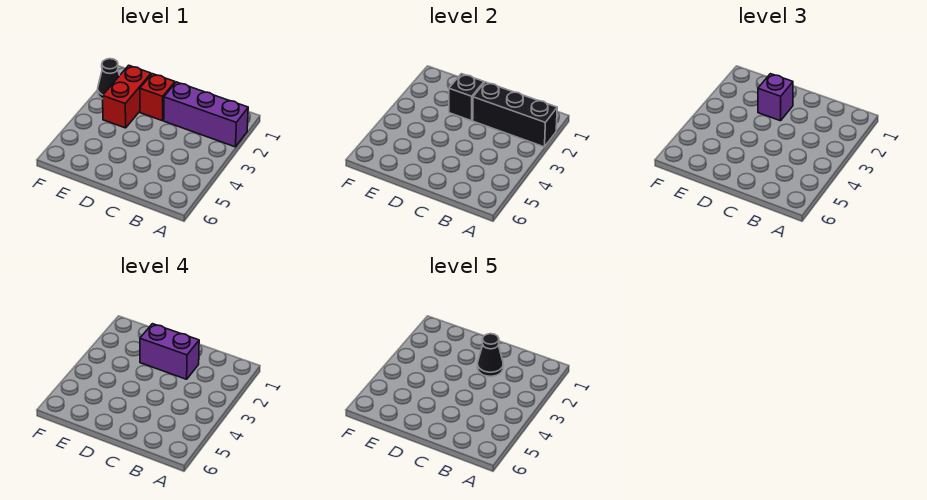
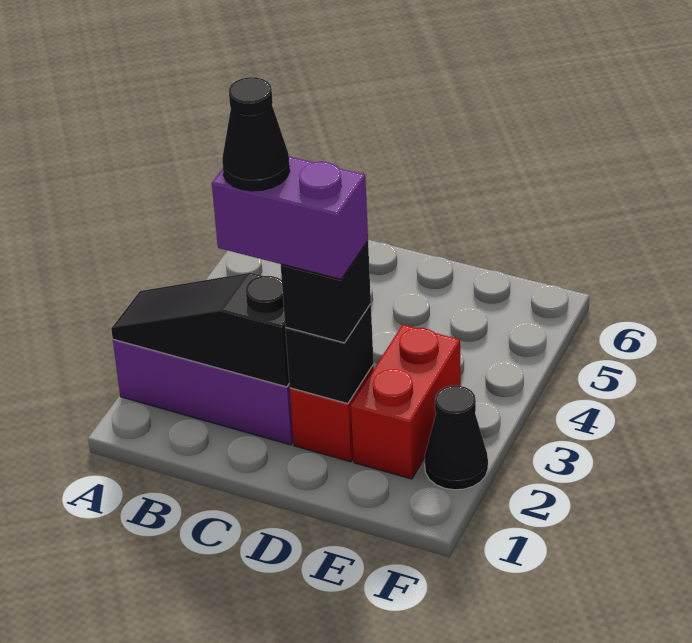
black 1x3 brick [473,82,557,147] -> black 1x3 slope [111,273,289,387]
purple 1x1 brick [758,74,793,121] -> black 1x1 brick [281,241,371,343]

